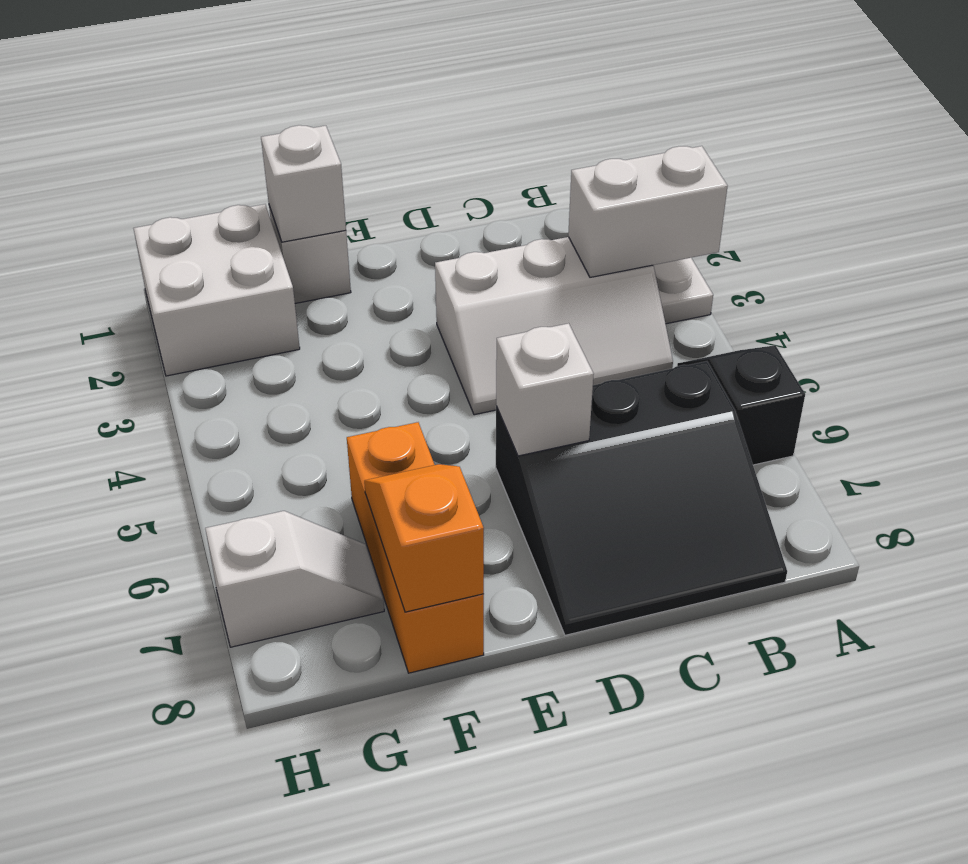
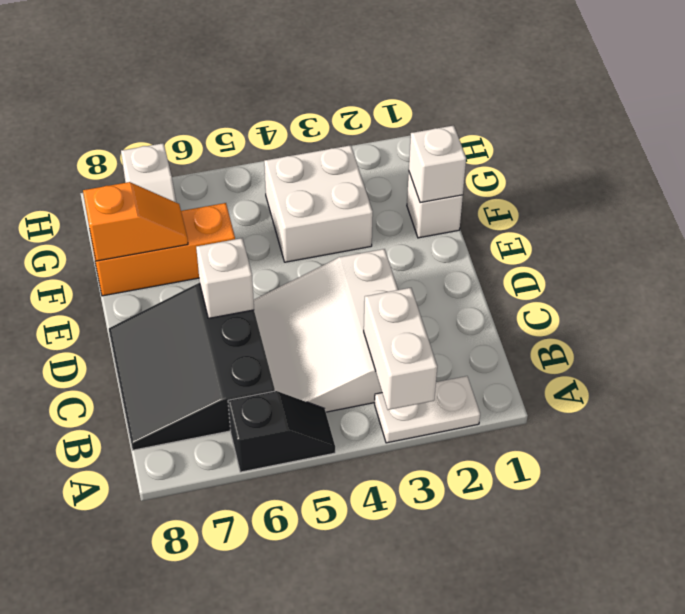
white 2x3 slope [435,237,673,415] -> white 3x3 slope [254,249,398,412]
white 2x2 brick [133,204,300,376] -> white 2x2 brick moved to [264,145,373,262]

